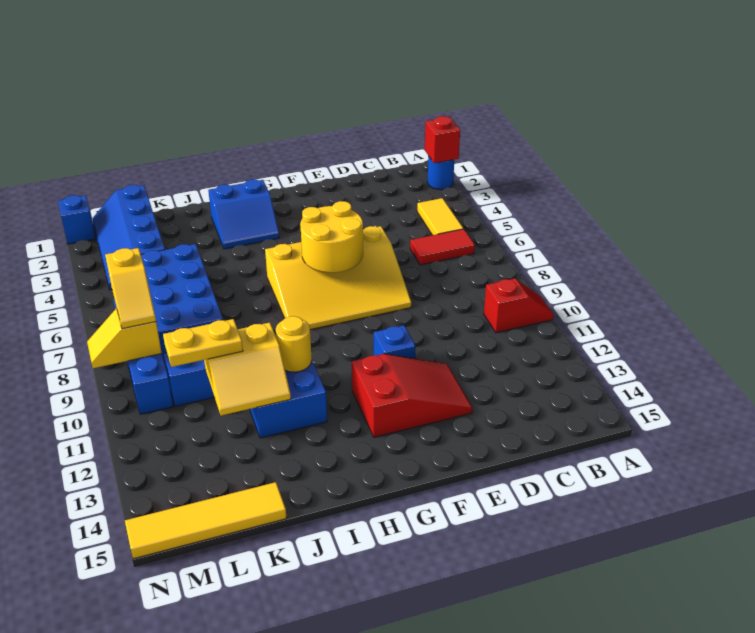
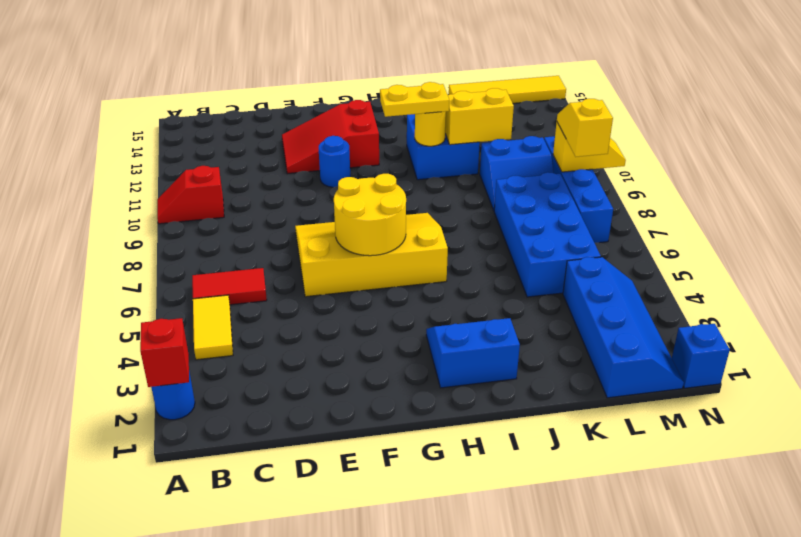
blue 1x1 brick [373,325,415,359] -> blue 1x1 round brick [319,136,350,187]
yellow 1x2 plate [163,319,243,367] -> yellow 1x2 plate moved to [380,82,449,117]

